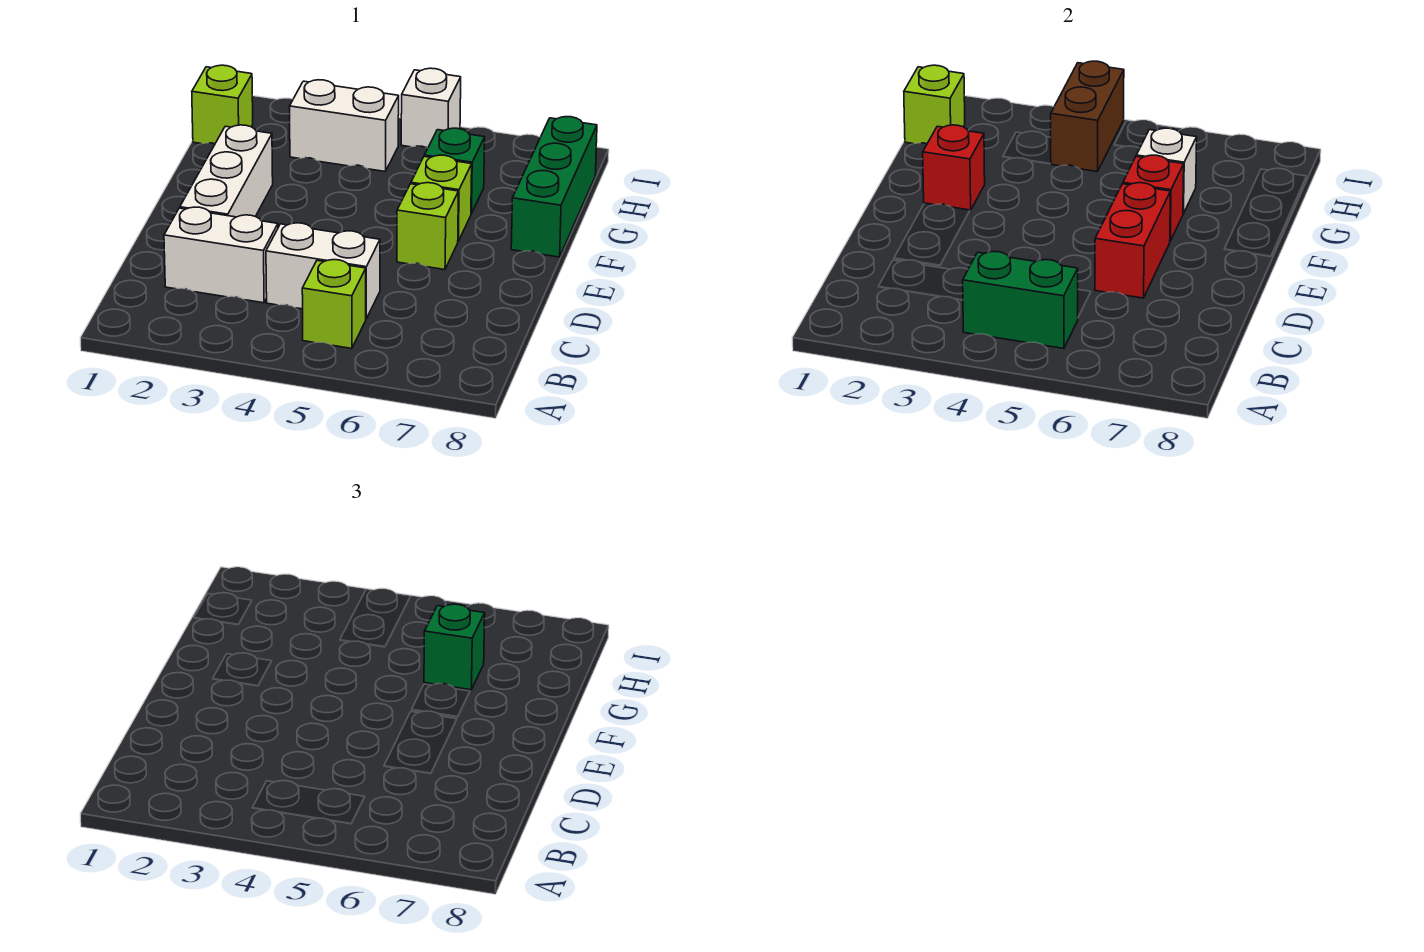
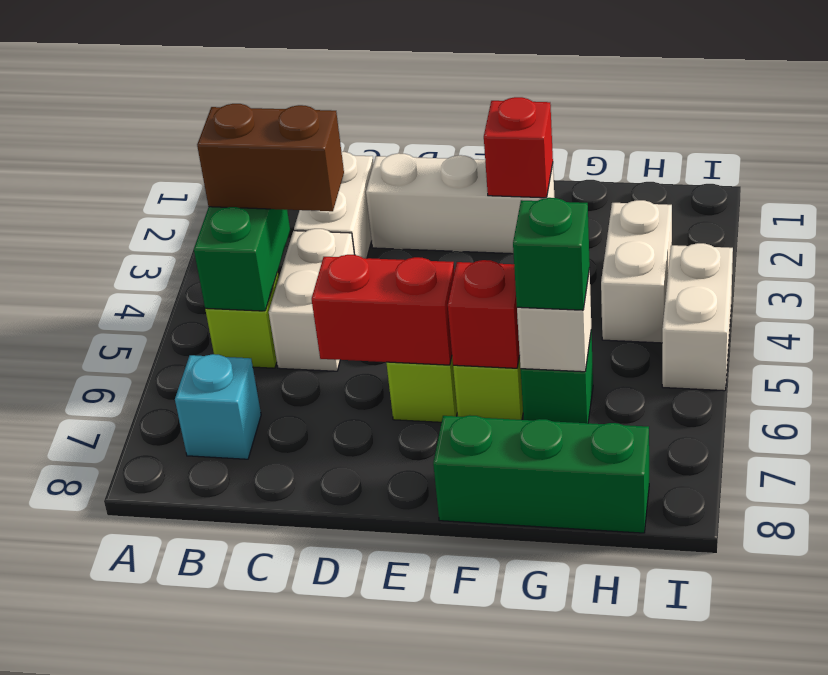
none -> cyan 1x1 brick [175,354,261,459]
lime 1x1 brick [192,65,253,144] -> none
lime 1x1 brick [904,65,965,144] -> none
brown 1x2 brick [1051,61,1124,171] -> brown 1x2 brick moved to [197,104,344,211]
white 1x1 brick [401,68,461,148] -> white 1x2 brick [662,243,733,391]

